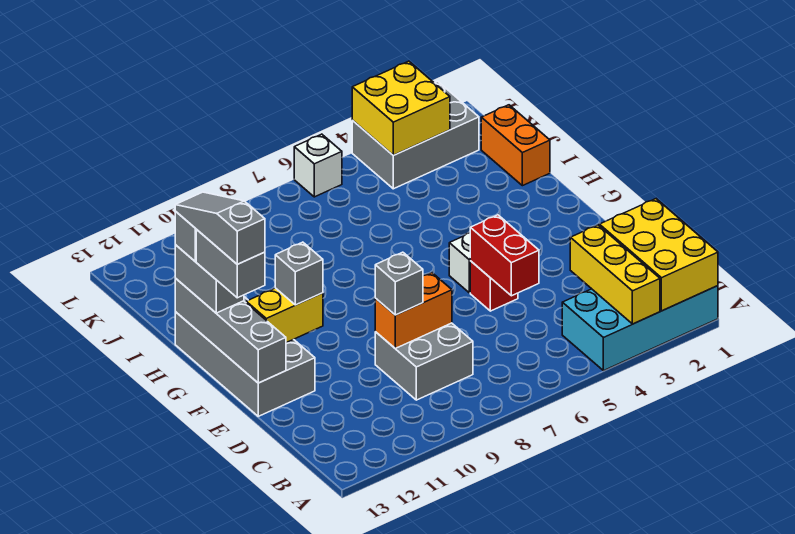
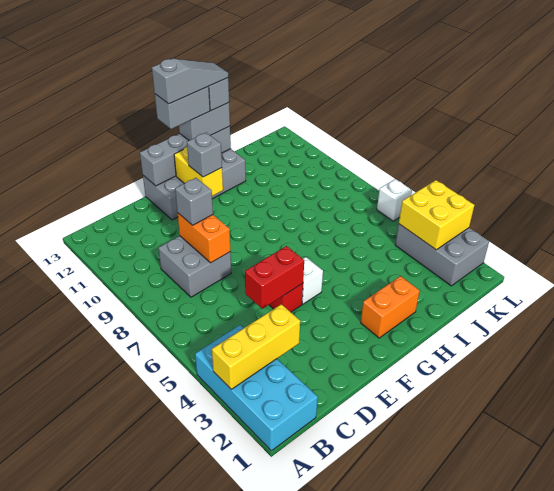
yellow 2x3 brick [599,199,718,311] -> none
orange 1x2 brick [481,105,550,186] -> orange 1x2 brick moved to [361,276,420,338]

